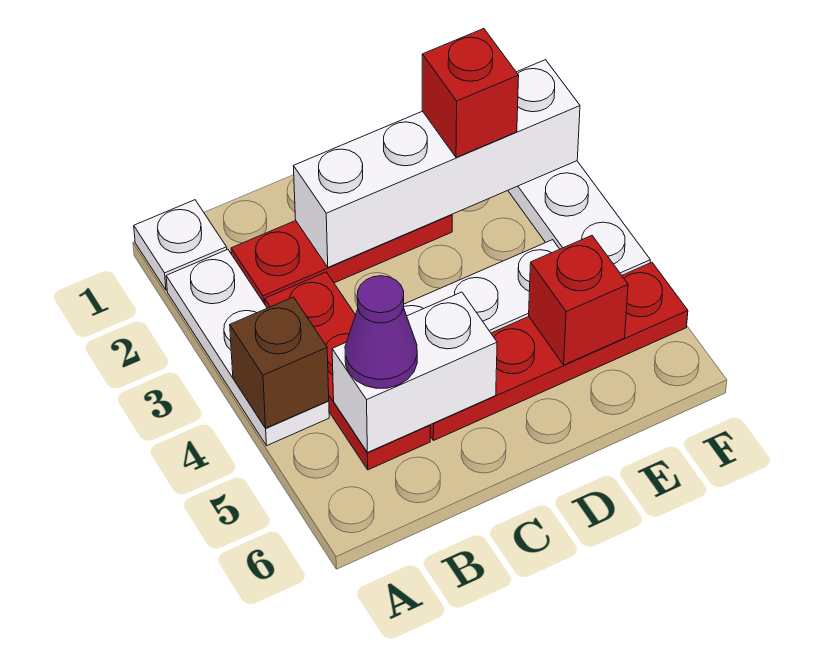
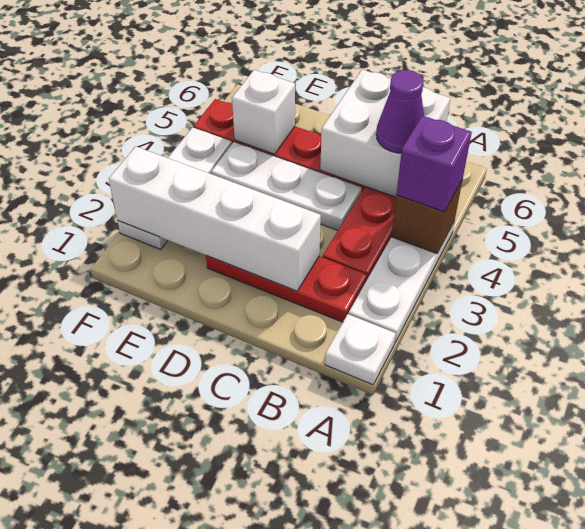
none -> purple 1x1 brick [396,116,472,212]
white 1x2 brick [332,292,497,453] -> white 2x2 brick [320,70,450,197]
red 1x1 brick [422,29,519,157] -> none
red 1x1 brick [529,236,628,365] -> white 1x1 brick [232,70,295,154]

